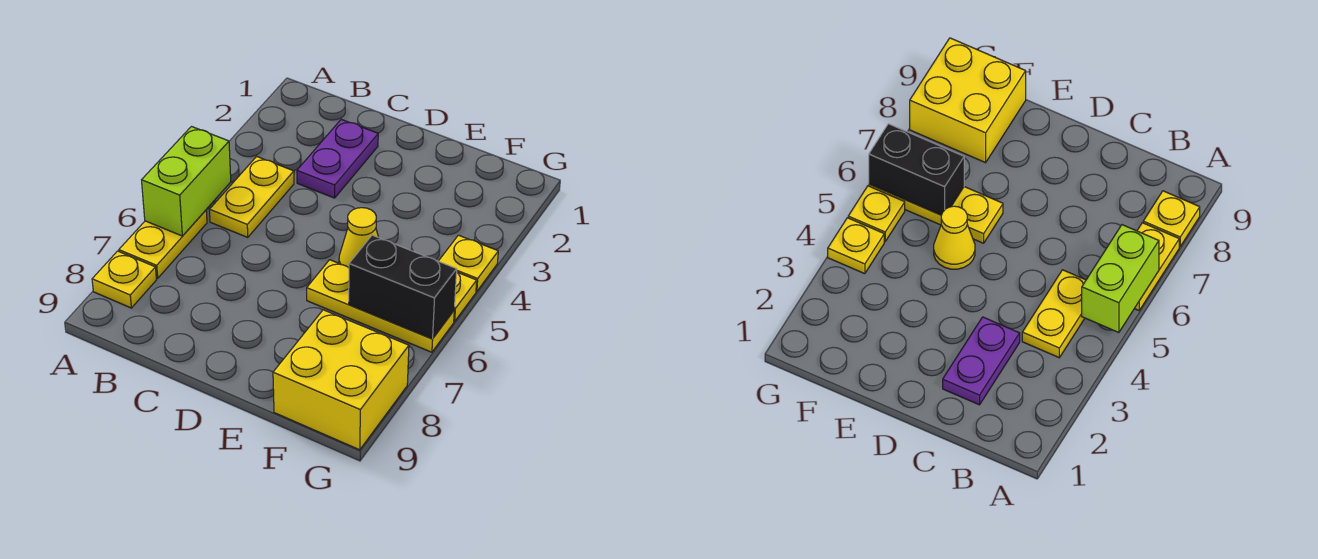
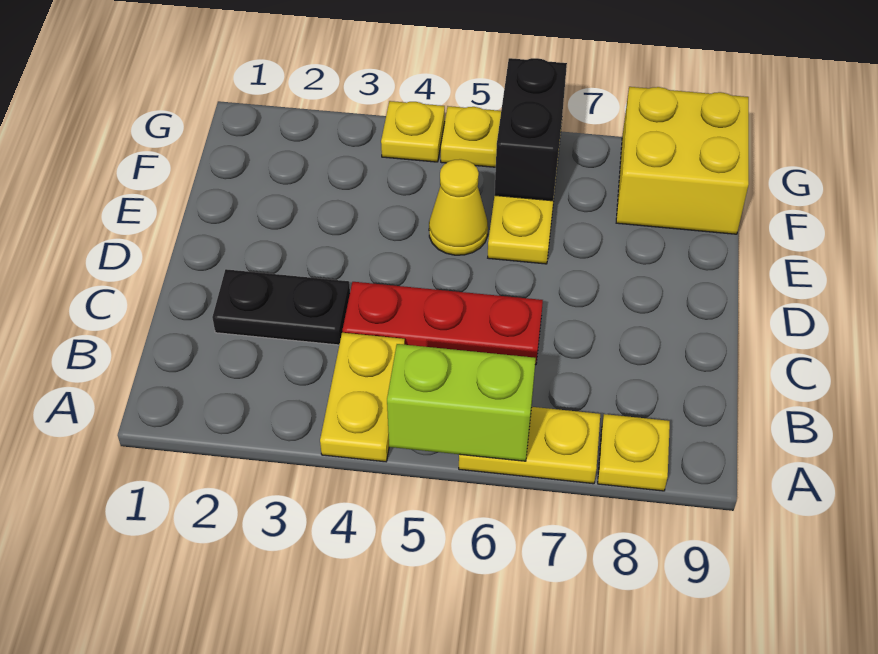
yellow 1x2 plate [209,156,294,237] -> yellow 1x2 plate turned to [320,333,405,462]
purple 1x2 plate [297,119,378,198] -> black 1x2 plate [212,269,350,345]
none -> red 1x3 plate [342,282,543,365]

